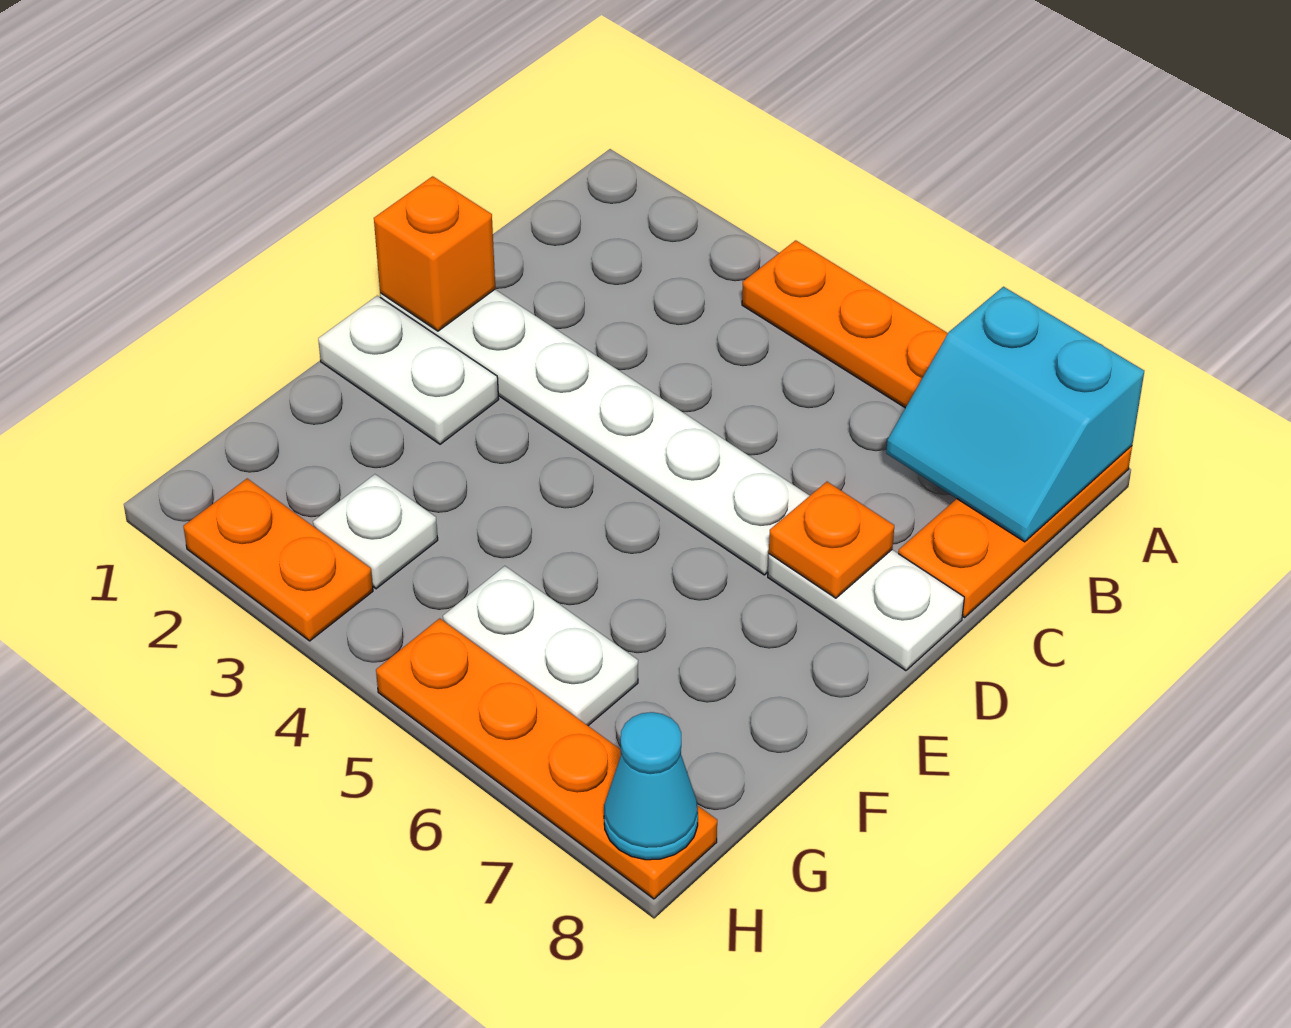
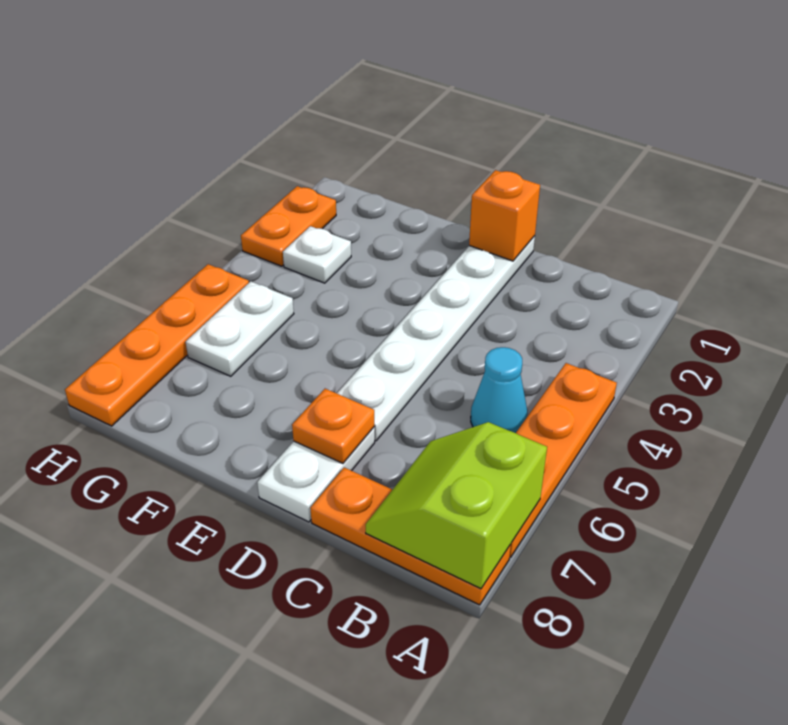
cyan 2x2 slope [886,287,1144,542] -> lime 2x2 slope [366,422,547,589]
white 1x2 plate [318,296,499,444] -> none
cyan 1x1 cone [604,712,698,860] -> cyan 1x1 cone moved to [471,347,527,433]

